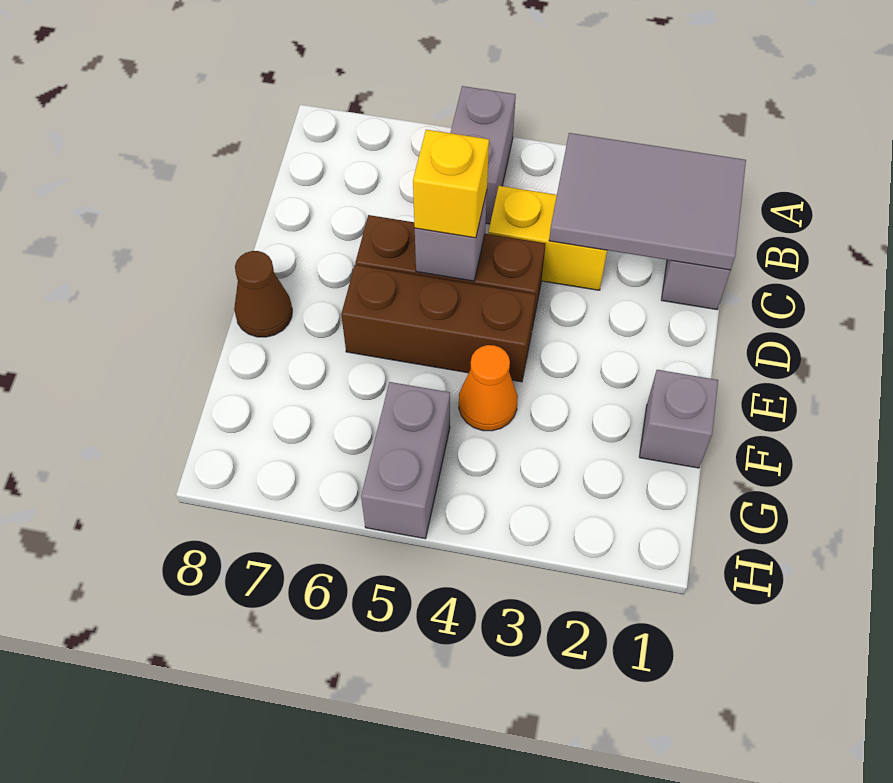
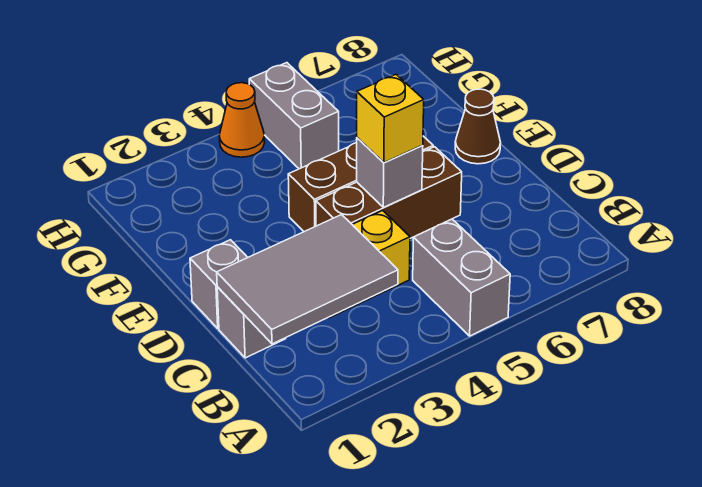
grey 1x1 brick [639,370,718,468] -> grey 1x1 brick moved to [190,240,248,328]
orange 1x1 cone [459,345,518,431] -> orange 1x1 cone moved to [219,83,265,157]

